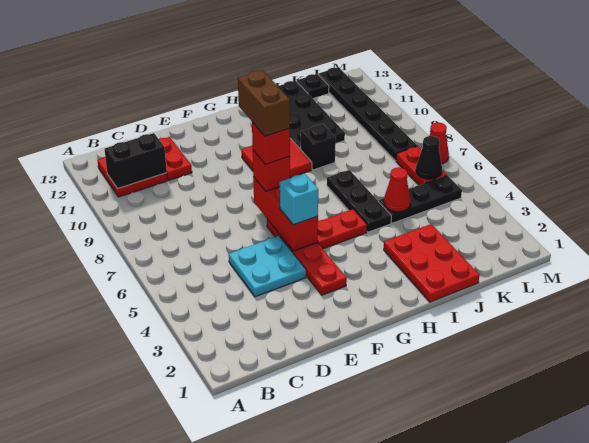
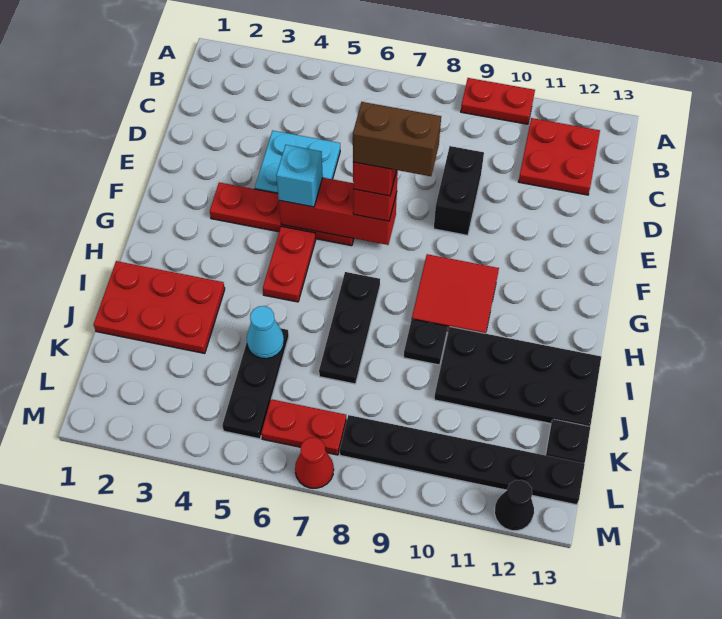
black 1x2 brick [104,133,167,189] -> black 1x2 brick moved to [434,146,484,235]
red 1x2 plate [159,137,192,180] -> red 1x2 plate moved to [461,78,535,124]
black 1x3 plate [327,170,391,232] -> black 1x3 plate turned to [319,272,380,384]
black 1x1 brick [301,124,336,170] -> black 1x1 plate [404,319,448,365]
red 1x1 cone [384,167,411,212] -> cyan 1x1 cone [247,306,284,359]
black 1x1 cone [416,136,442,179] -> black 1x1 cone moved to [494,480,534,531]

